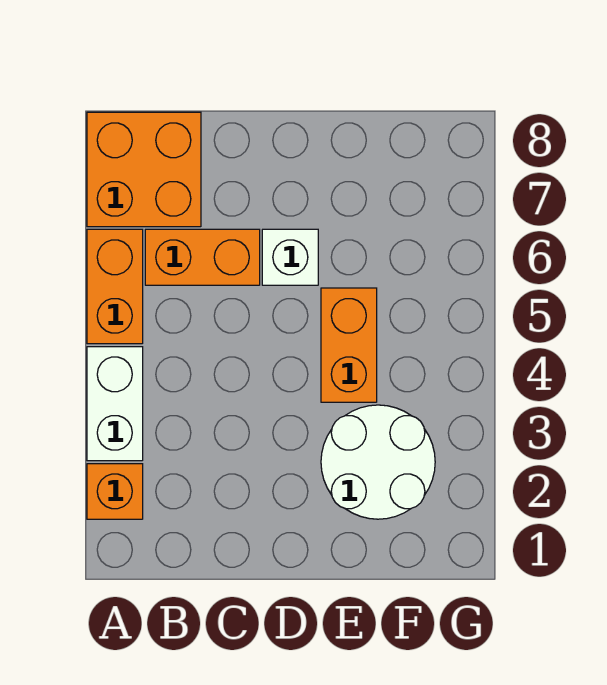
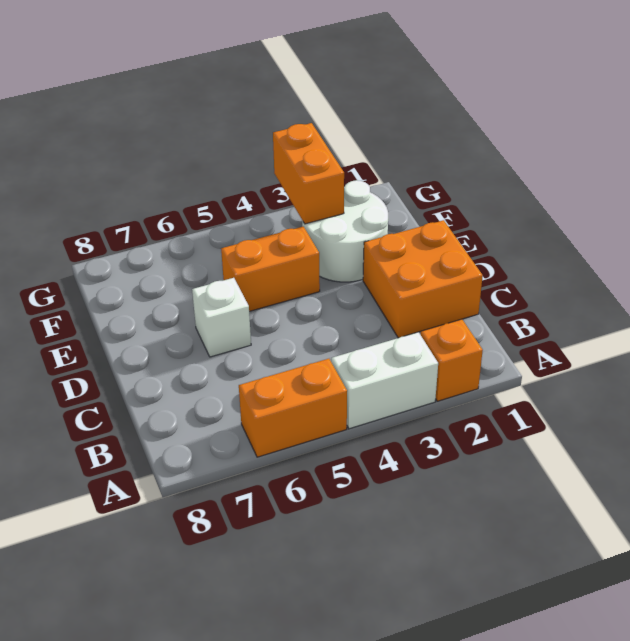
orange 2x2 brick [87,112,201,227] -> orange 2x2 brick moved to [363,220,483,338]
orange 1x2 brick [145,229,260,285] -> orange 1x2 brick moved to [273,123,344,224]

